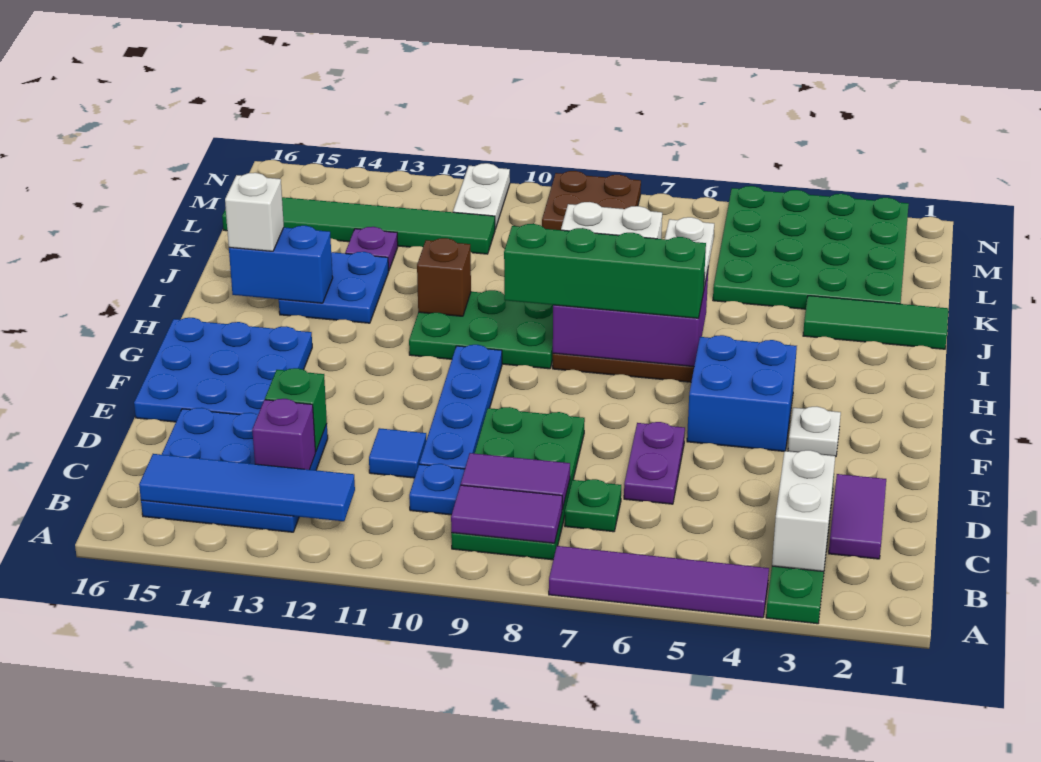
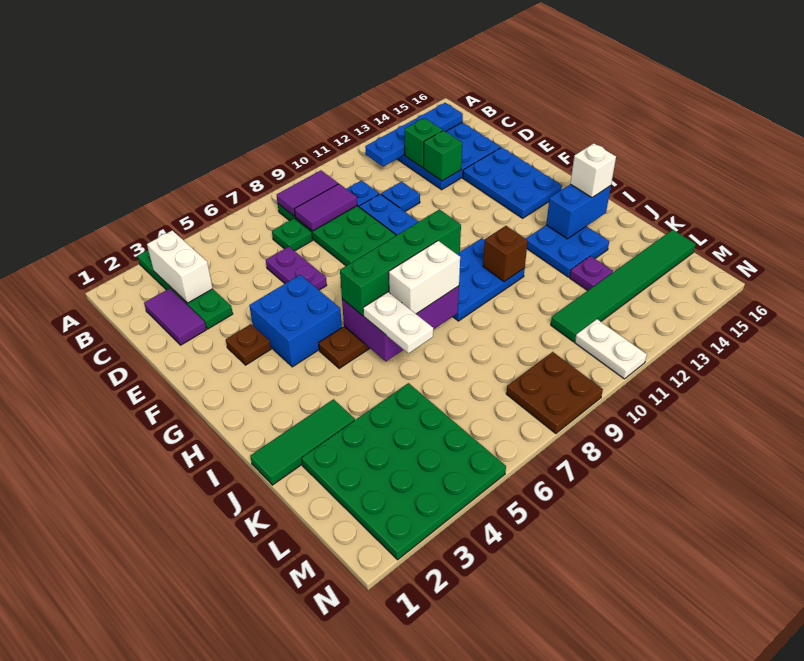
purple 1x4 tile [549,546,769,618] -> none
blue 1x4 tile [139,454,355,521] -> blue 1x4 plate [365,103,463,167]
purple 1x1 brick [252,399,316,470] -> green 1x1 brick [405,118,443,168]
blue 1x1 tile [369,428,426,478] -> blue 1x1 plate [381,182,420,211]
blue 3x3 plate [134,318,312,422] -> blue 2x3 plate [463,147,562,218]
white 1x1 plate [788,407,841,456] -> brown 1x1 plate [226,324,271,365]
green 2x3 plate [409,290,553,369] -> blue 2x3 plate [453,238,525,321]

